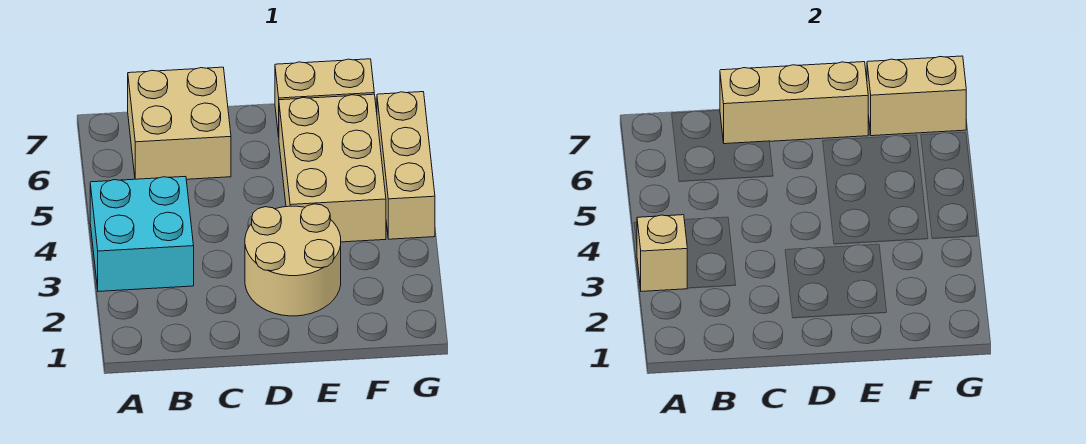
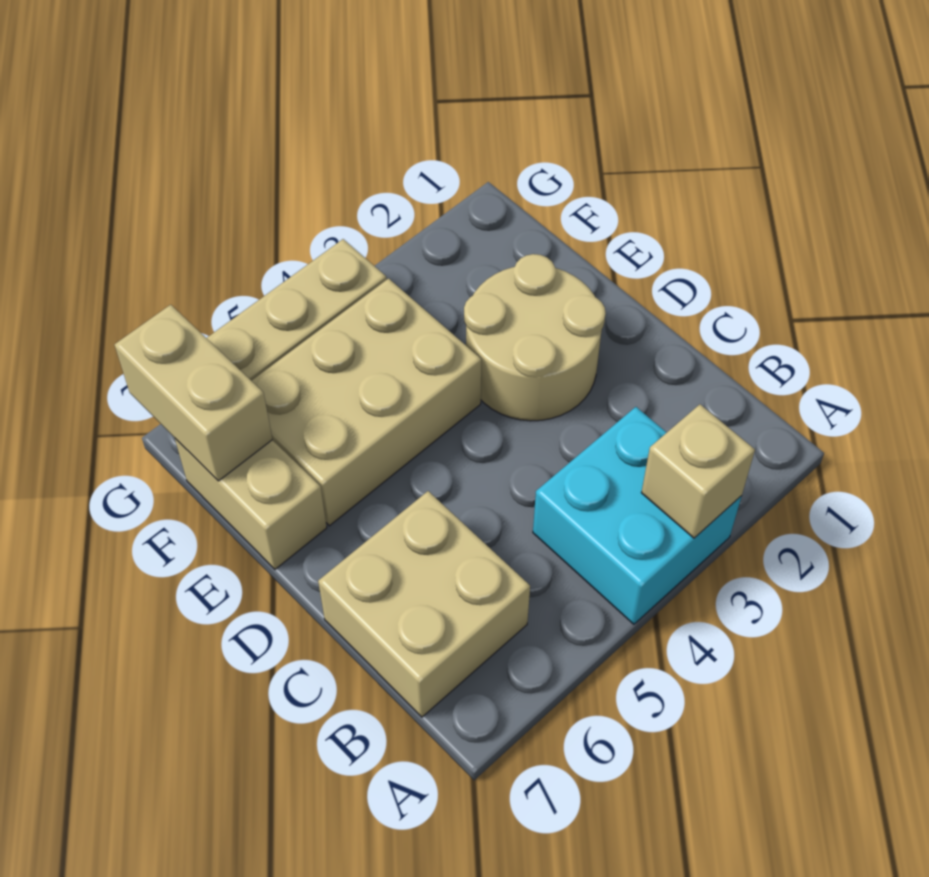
tan 1x3 brick [720,62,868,144] -> none

